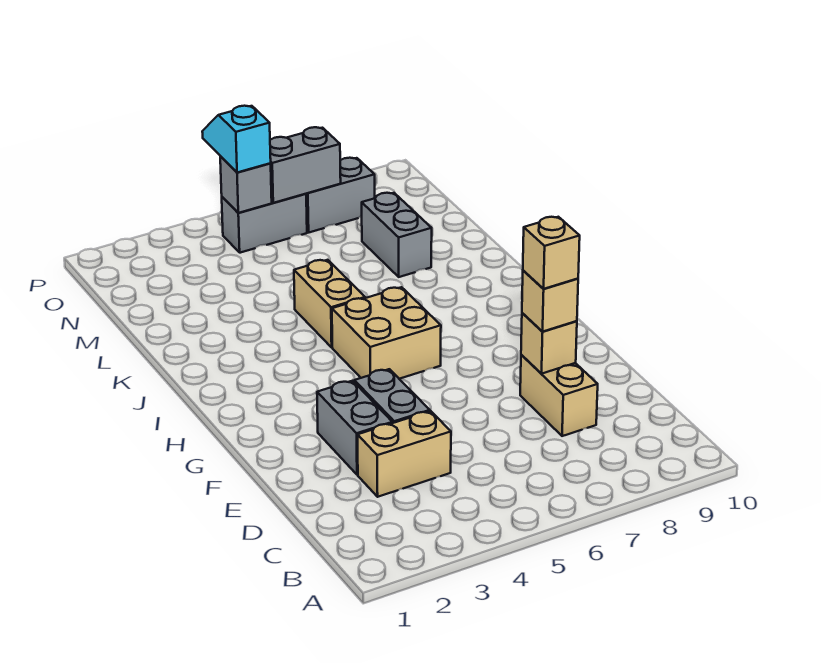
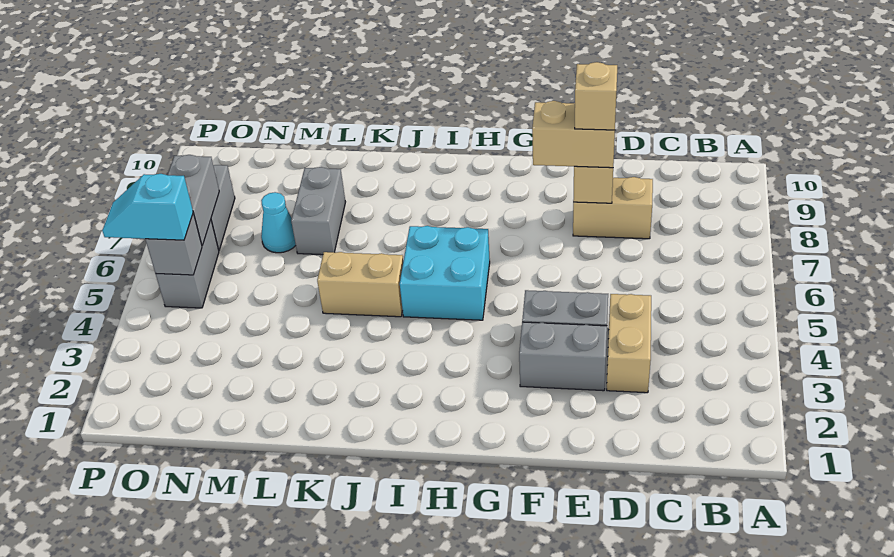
tan 1x1 brick [522,271,578,331] -> tan 1x2 brick [532,101,615,168]
tan 2x2 brick [332,287,441,379] -> cyan 2x2 brick [400,226,490,320]
grey 1x2 brick [362,193,432,277] -> grey 1x2 brick turned to [291,167,345,255]
none -> cyan 1x1 cone [261,192,296,253]

